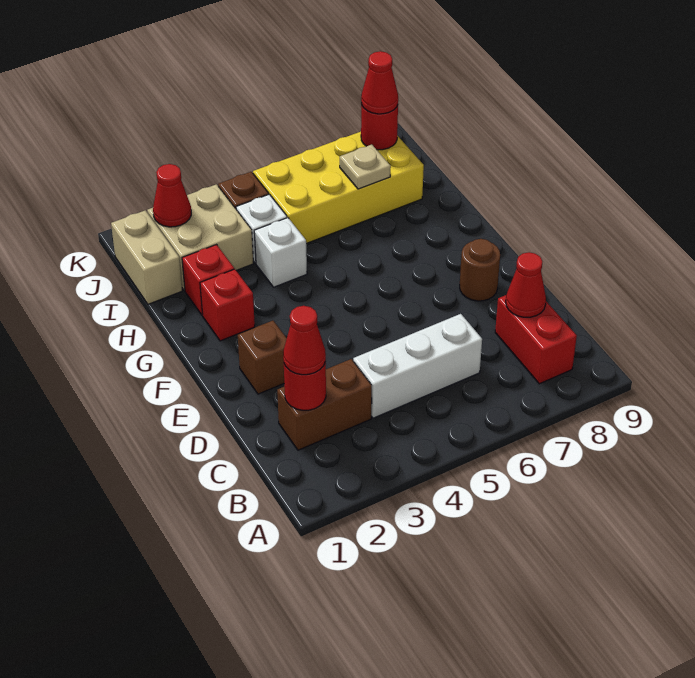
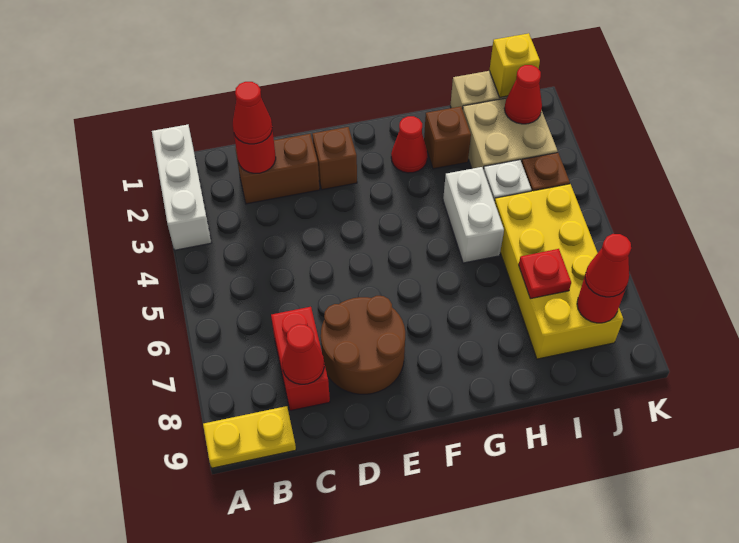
none -> yellow 1x2 plate [203,406,296,468]
red 1x2 brick [495,295,577,384] -> red 1x2 brick turned to [271,307,330,411]
brown 1x2 brick [277,359,372,450] -> brown 1x2 brick turned to [235,134,320,204]
white 1x3 brick [353,314,482,418] -> white 1x3 brick moved to [152,125,212,250]
brown 1x1 round brick [460,239,500,301] -> brown 2x2 round brick [321,296,405,394]
red 1x1 brick [200,269,255,341] -> red 1x1 cone [391,116,427,173]
red 1x1 brick [182,245,234,315] -> brown 1x1 brick [424,106,471,169]
white 1x1 brick [254,218,307,287] -> white 1x2 brick [443,167,504,263]
tan 1x1 plate [340,145,391,189] -> red 1x1 plate [519,249,571,299]
none -> yellow 1x1 brick [489,33,540,97]

